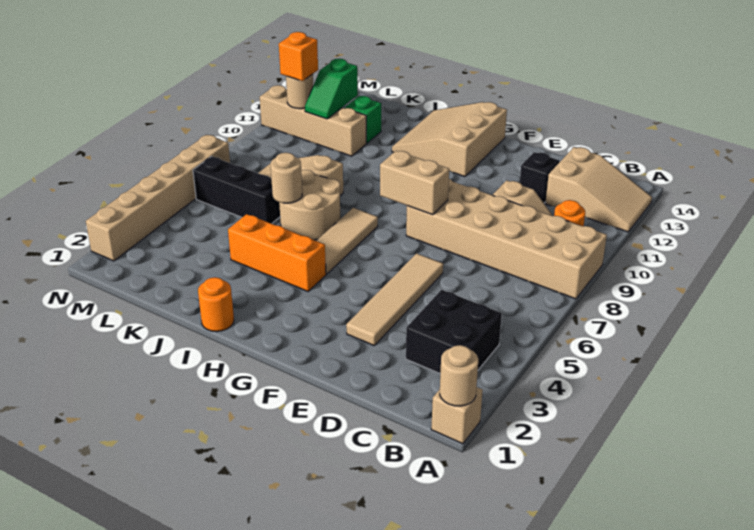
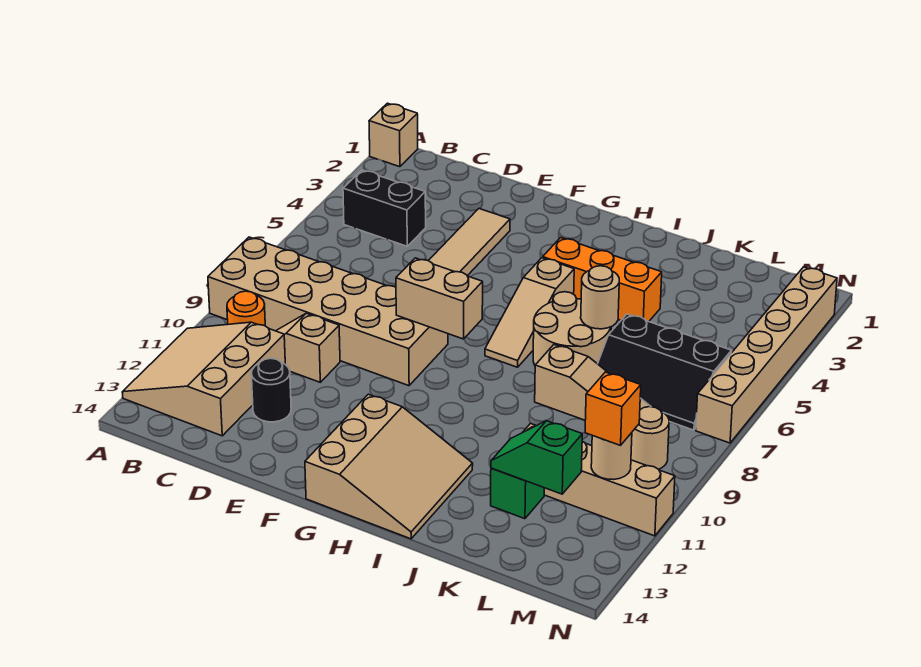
tan 1x1 round brick [440,345,478,406] -> tan 1x1 round brick moved to [631,407,669,469]
tan 2x3 slope [545,147,652,232] -> tan 3x3 slope [122,322,285,436]
black 2x2 brick [406,290,502,373] -> black 1x2 brick [343,170,426,246]
black 1x1 brick [520,152,560,203] -> black 1x1 round brick [251,358,291,422]
tan 1x3 tile [316,208,378,274] -> tan 1x3 slope [485,258,574,367]
orange 1x1 round brick [198,277,234,332] -> none
green 1x2 slope [305,59,358,119] -> green 1x2 slope turned to [491,421,582,494]

